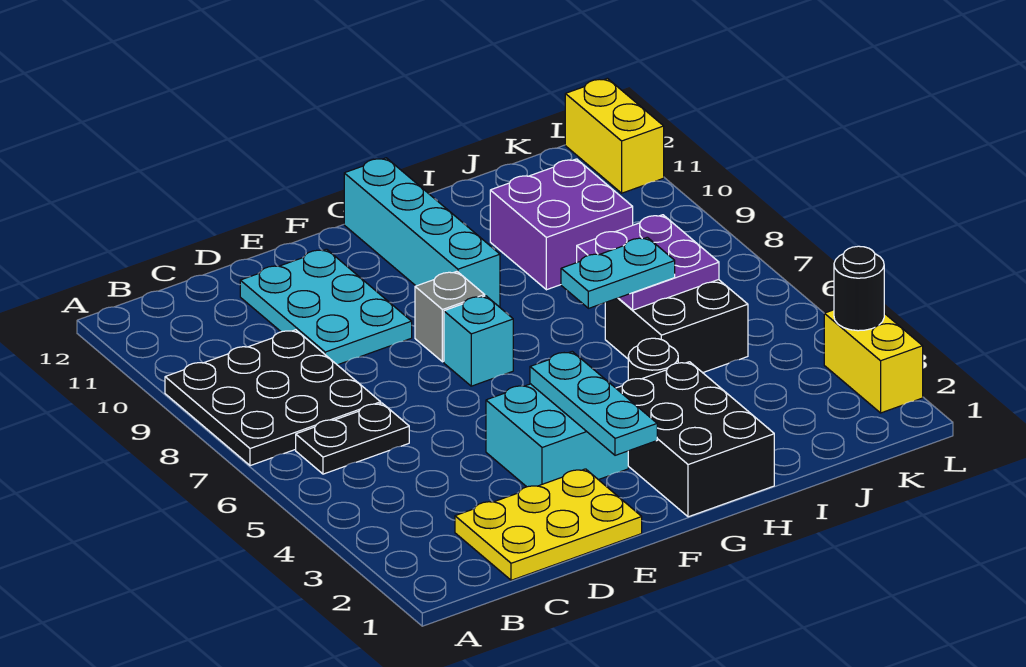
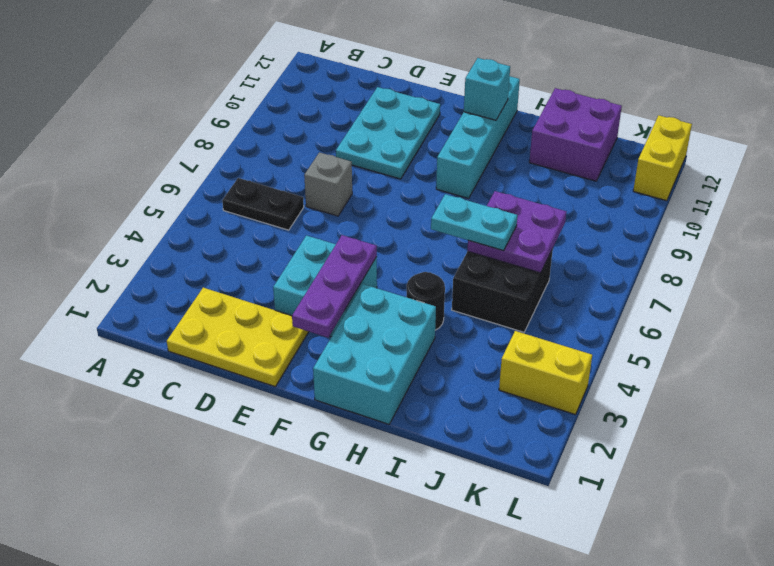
black 3x3 plate [165,330,381,466] -> none
cyan 1x3 plate [530,352,657,455] -> purple 1x3 plate [292,235,377,338]
cyan 1x1 brick [444,296,513,386] -> cyan 1x1 brick moved to [464,58,510,120]
grey 1x1 brick [415,272,485,362] -> grey 1x1 brick moved to [304,152,352,216]
black 2x3 brick [616,362,774,517] -> cyan 2x3 brick [313,284,436,424]
purple 2x2 brick [490,159,633,290] -> purple 2x2 brick moved to [529,88,622,181]
yellow 1x2 brick [824,310,923,413] -> yellow 1x2 brick turned to [499,331,592,415]
black 1x1 round brick [834,246,884,331] -> none

